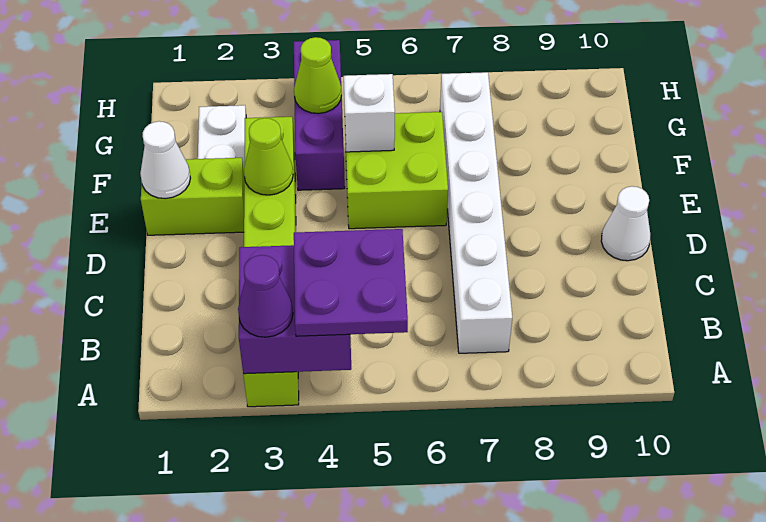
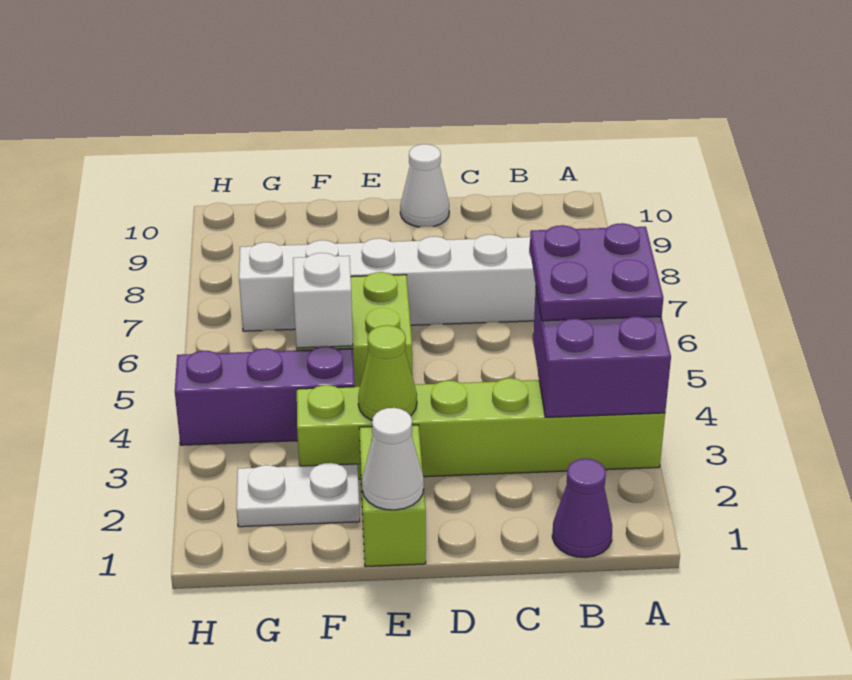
purple 1x1 cone [238,255,293,337] -> purple 1x1 cone moved to [552,459,612,558]
lime 1x1 cone [294,37,342,113] -> none

